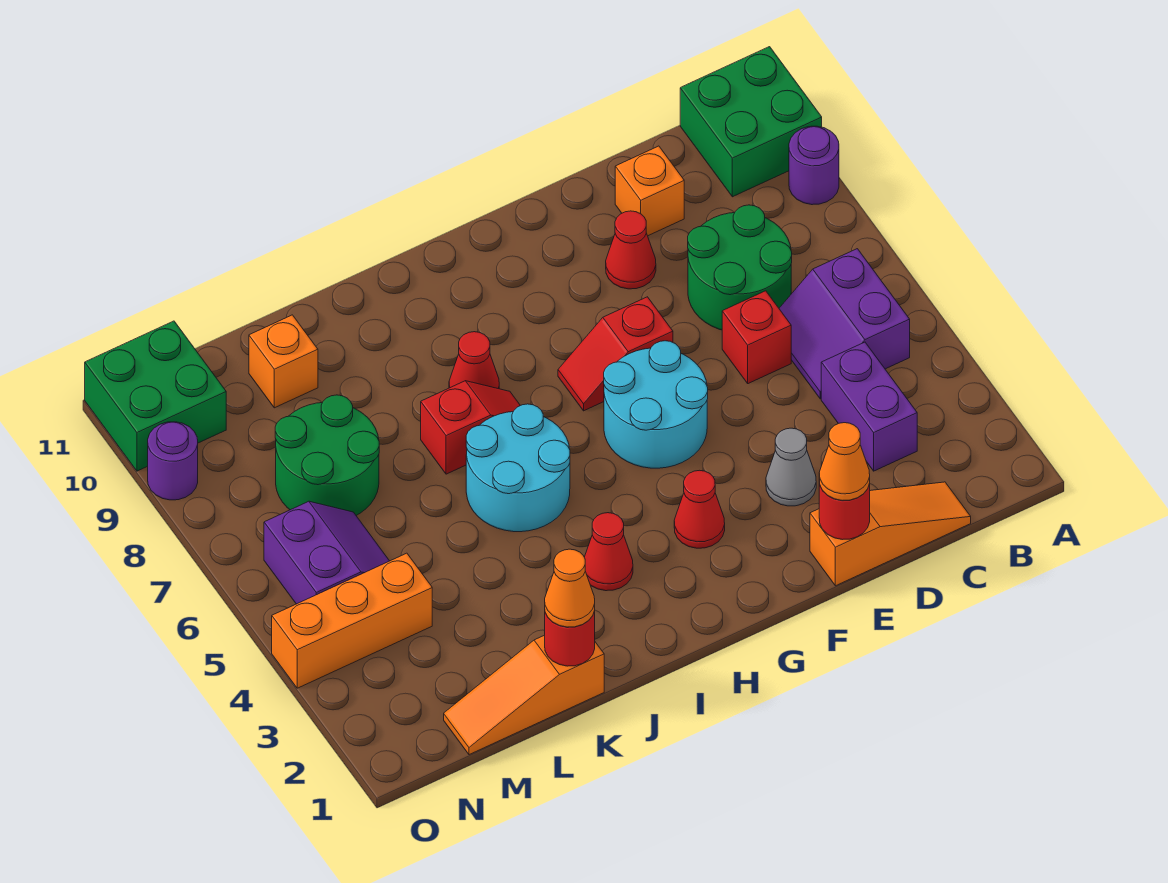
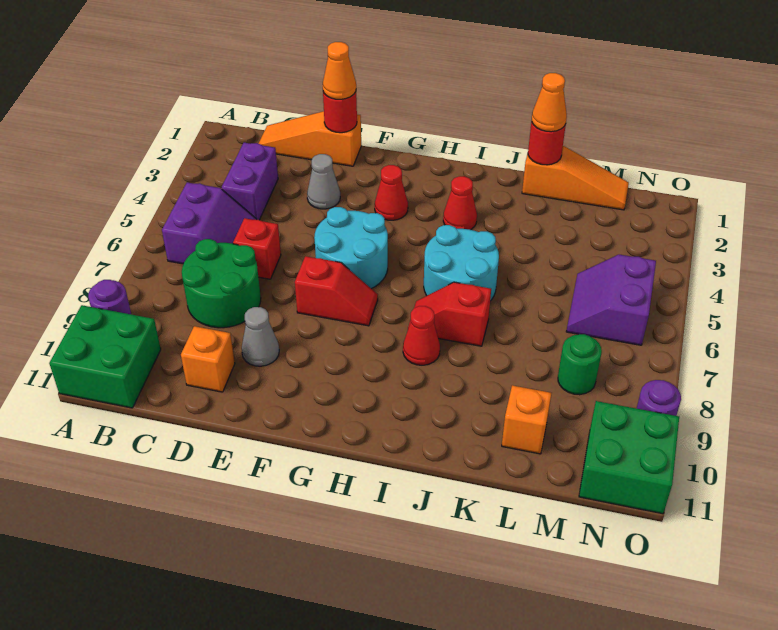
red 1x1 cone [606,211,656,289] -> grey 1x1 cone [242,307,279,366]
green 2x2 round brick [275,395,379,515] -> green 1x1 round brick [558,334,602,395]
orange 1x3 brick [272,553,432,688] -> none

